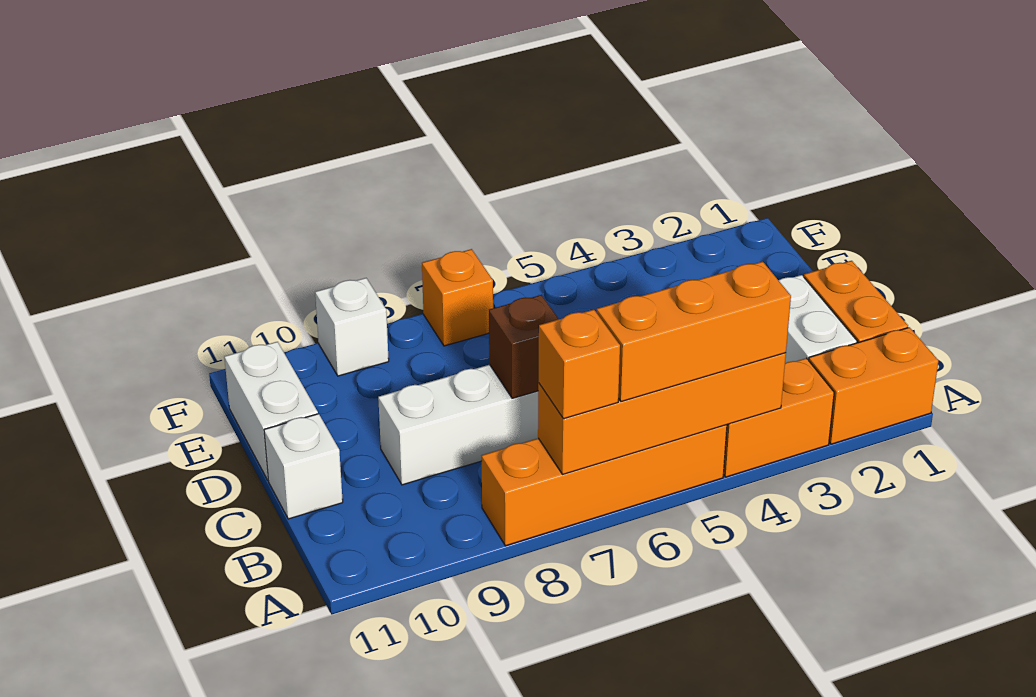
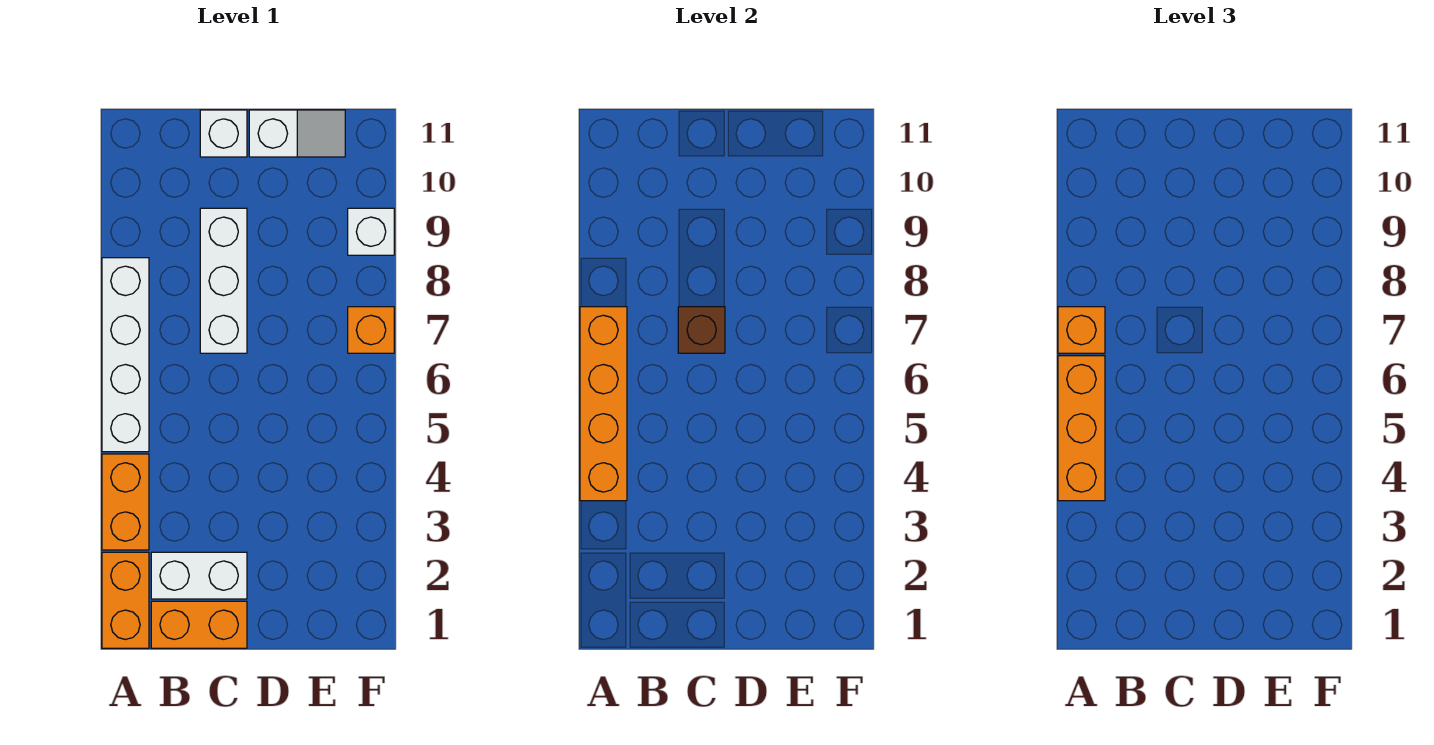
orange 1x4 brick [482,425,727,546] -> white 1x4 brick [102,258,149,452]
white 1x2 brick [224,342,318,480] -> white 1x2 slope [249,110,345,157]

